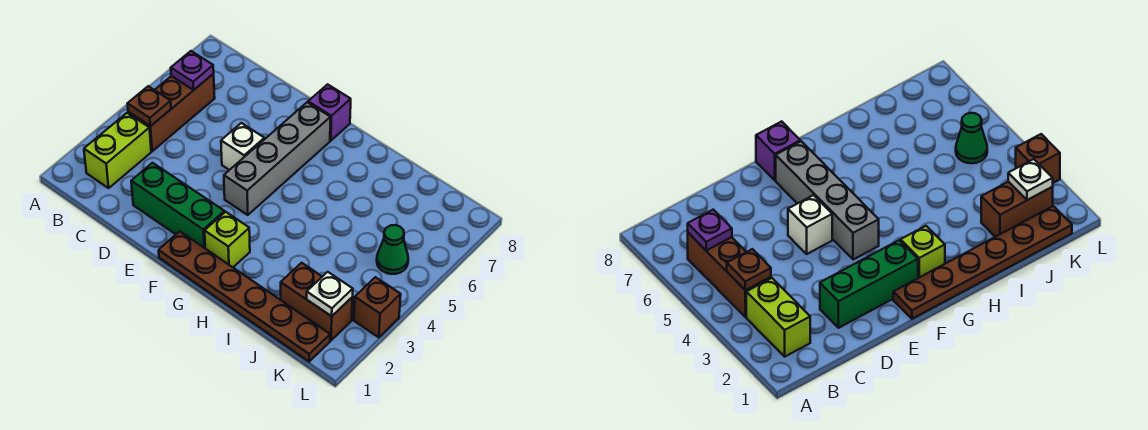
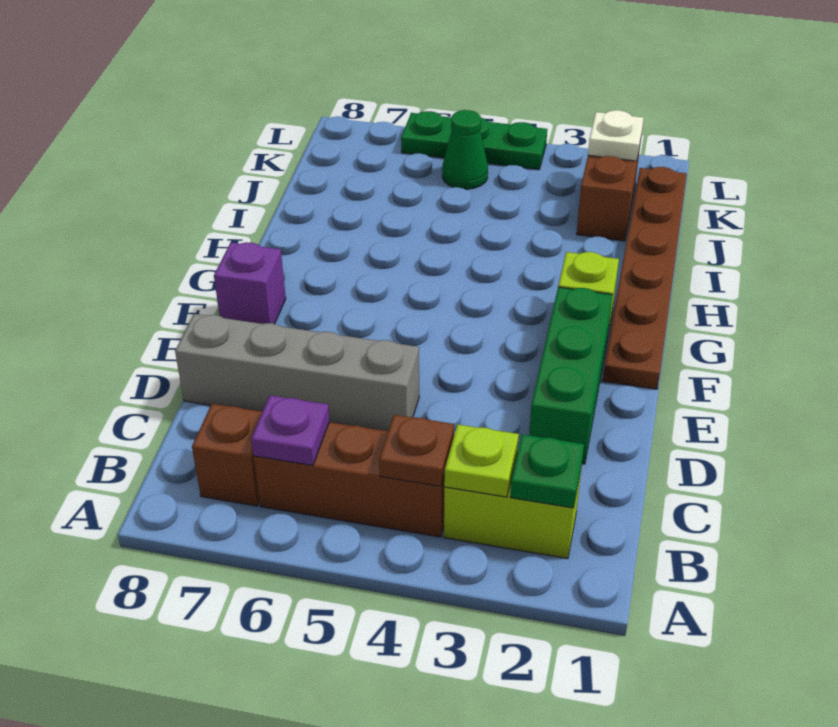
none -> green 1x1 plate [510,434,584,508]
none -> lime 1x1 plate [444,424,519,497]
white 1x1 brick [221,123,264,170] -> none
grey 1x4 brick [224,102,330,215] -> grey 1x4 brick moved to [175,314,419,431]
brown 1x1 brick [354,277,401,337] -> brown 1x1 brick moved to [192,404,262,506]
none -> green 1x3 plate [401,111,547,170]

